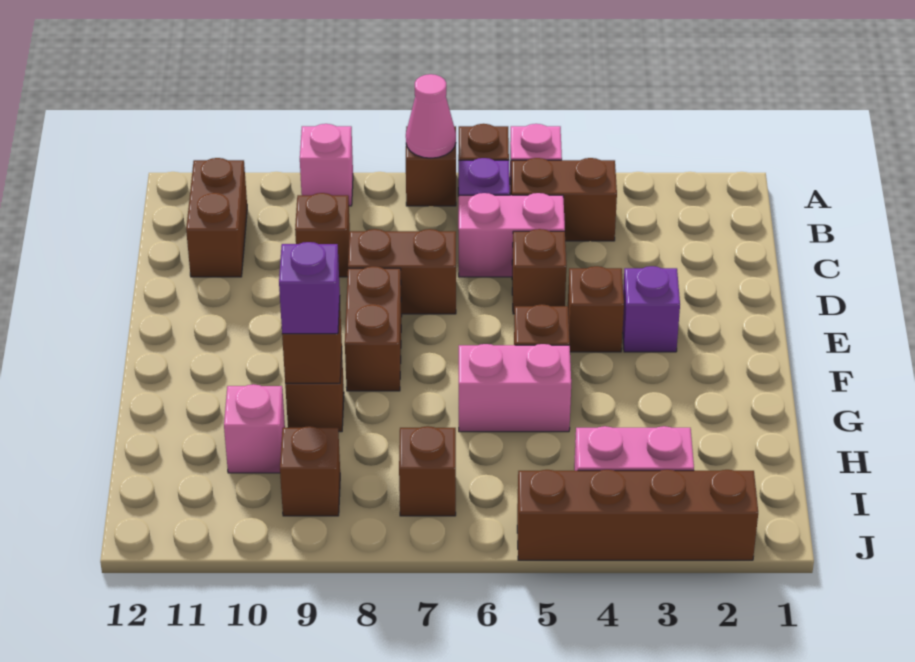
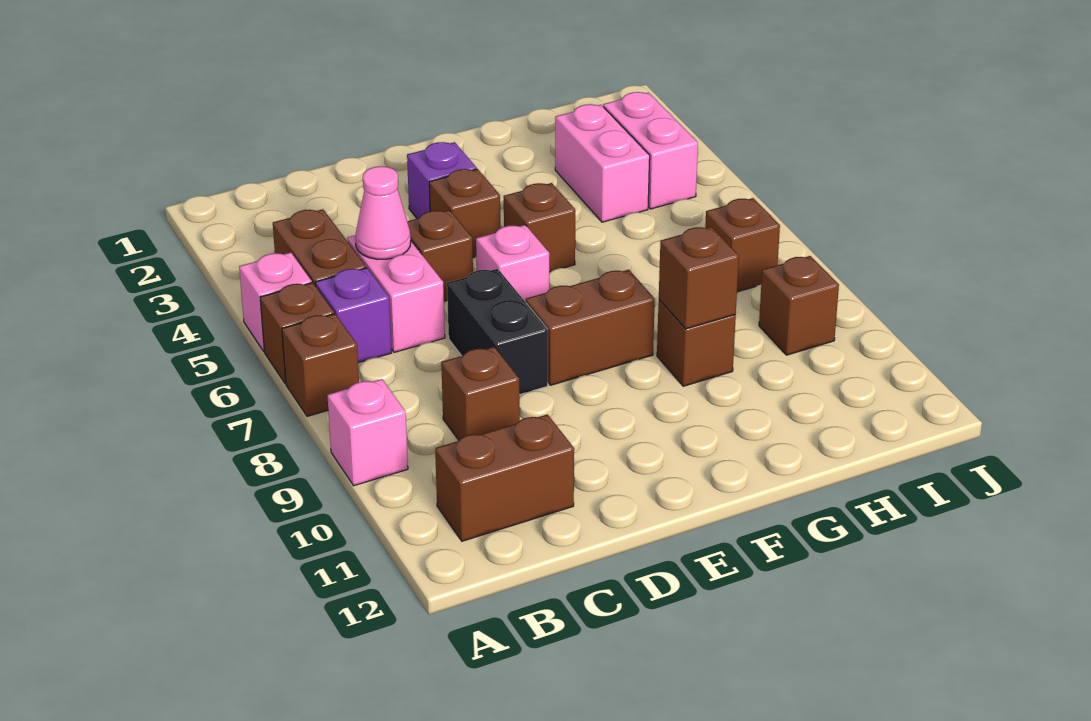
pink 1x1 cone [406,74,456,158] -> pink 1x1 cone moved to [355,166,411,259]
brown 1x2 brick [348,229,456,314] -> black 1x2 brick [447,269,548,395]
pink 1x2 brick [459,344,571,432] -> pink 1x2 brick moved to [555,104,650,222]
purple 1x1 brick [279,242,340,334] -> none
pink 1x1 brick [224,384,285,473] -> pink 1x1 brick moved to [476,225,549,302]
brown 1x4 brick [517,470,758,560] -> none

